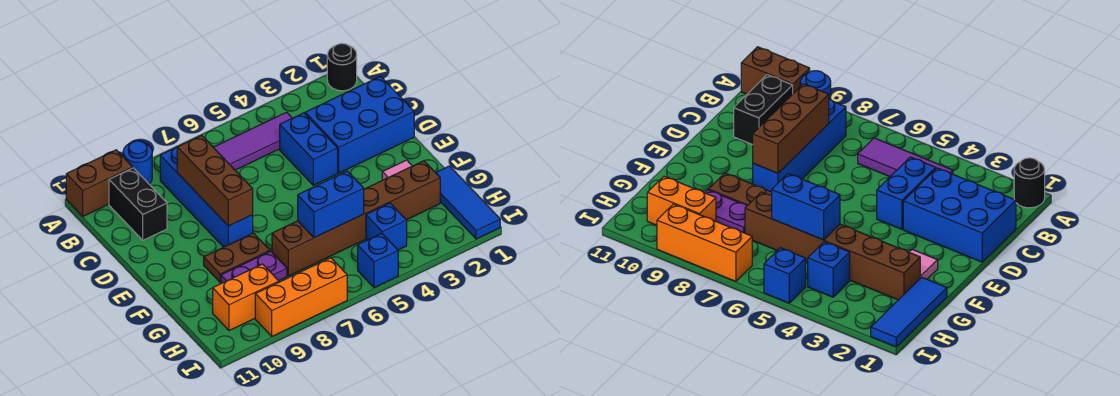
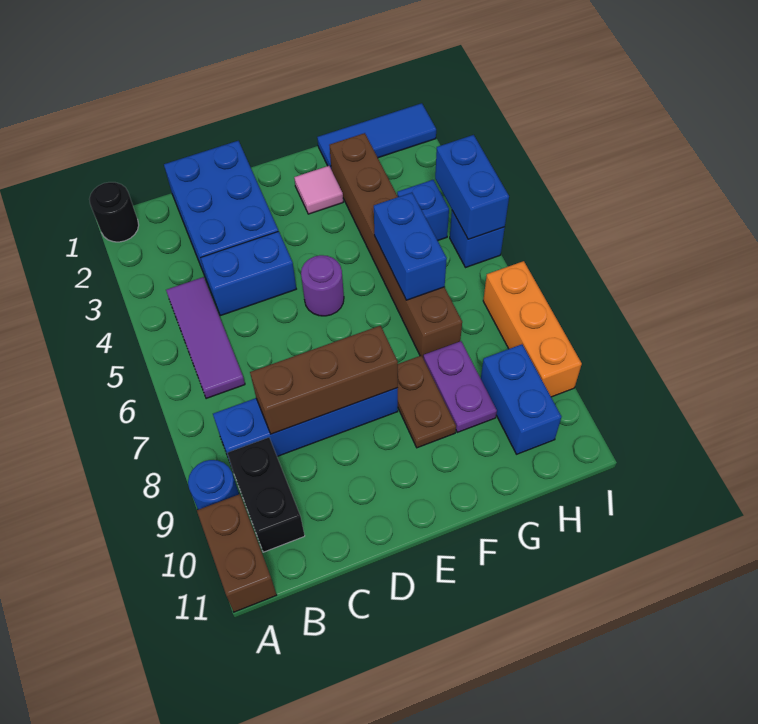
black 1x2 brick [109,168,167,240] -> black 1x2 brick turned to [227,438,305,552]
none -> purple 1x1 round brick [301,255,344,316]
orange 1x2 brick [213,264,279,331] -> blue 1x2 brick [481,344,562,454]
none -> blue 1x2 brick [435,135,509,239]

